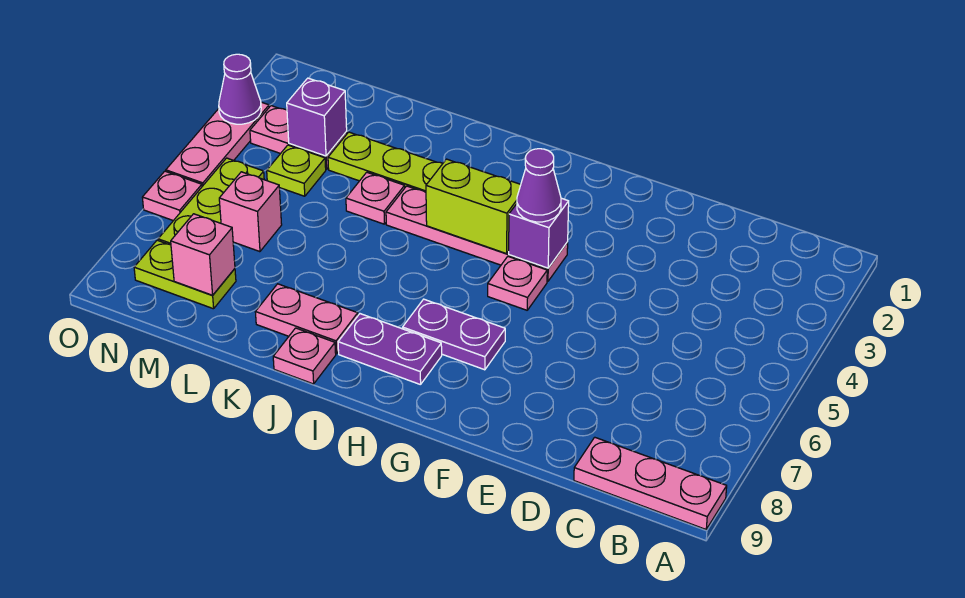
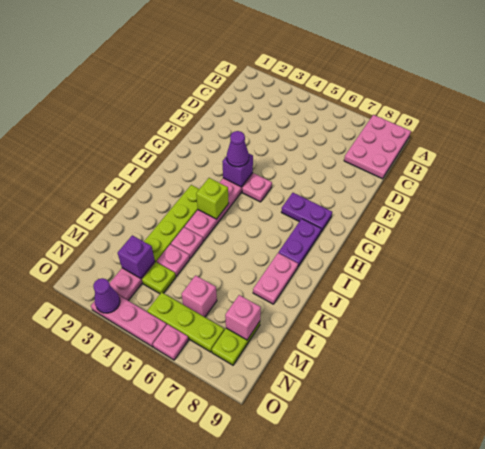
pink 1x3 plate [574,437,727,529] -> pink 2x3 plate [344,115,411,179]
purple 1x2 plate [403,299,505,370] -> purple 1x2 plate turned to [281,193,332,232]
lime 1x2 brick [426,159,521,254] -> lime 1x1 brick [196,178,229,219]
pink 1x1 plate [273,328,336,384] -> pink 1x1 plate moved to [157,244,190,276]

